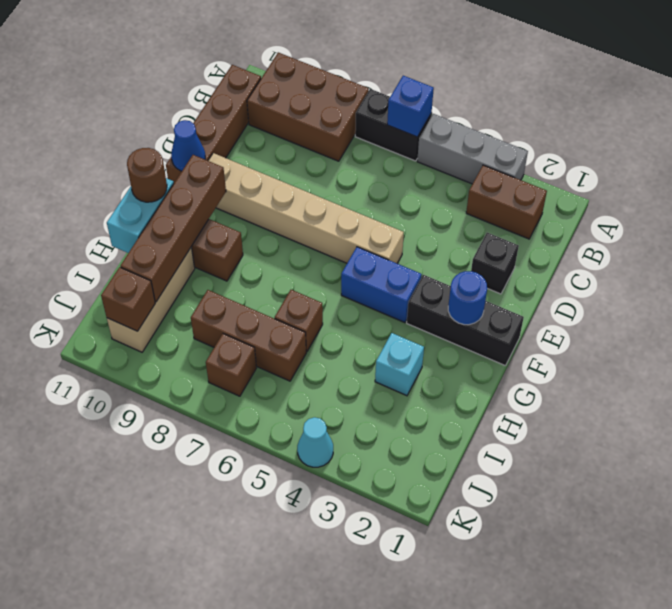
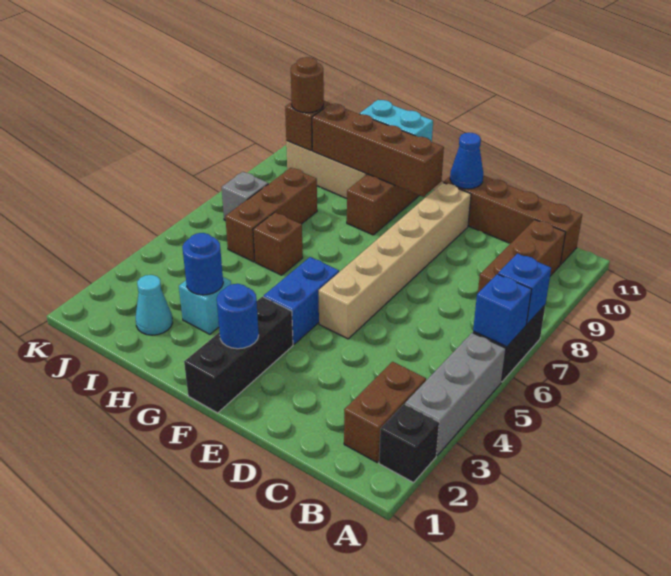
none -> blue 1x1 brick [498,254,551,324]
brown 2x3 brick [247,52,369,161] -> brown 1x3 brick [478,220,566,293]
black 1x1 brick [471,233,519,294] -> black 1x1 brick moved to [379,404,439,483]
brown 1x1 round brick [127,148,167,202] -> brown 1x1 round brick moved to [291,57,324,113]
none -> blue 1x1 round brick [182,233,223,295]
brown 1x1 brick [206,334,256,396] -> grey 1x1 brick [222,172,268,221]
cyan 1x1 cone [297,417,333,467] -> cyan 1x1 cone moved to [136,275,173,335]

